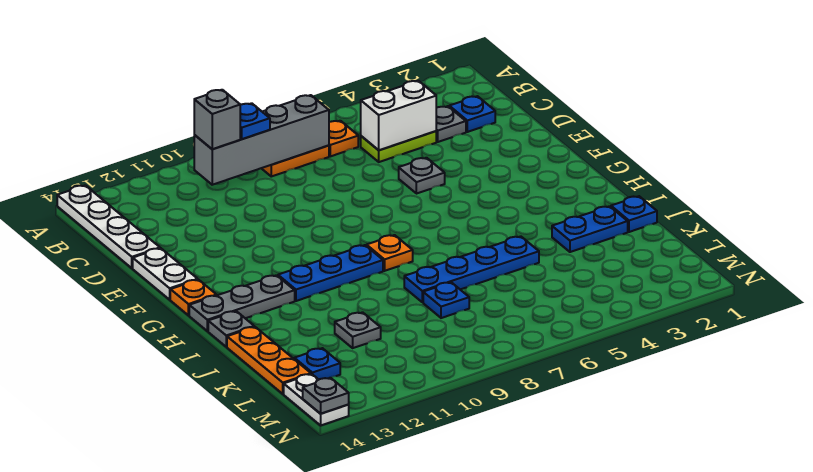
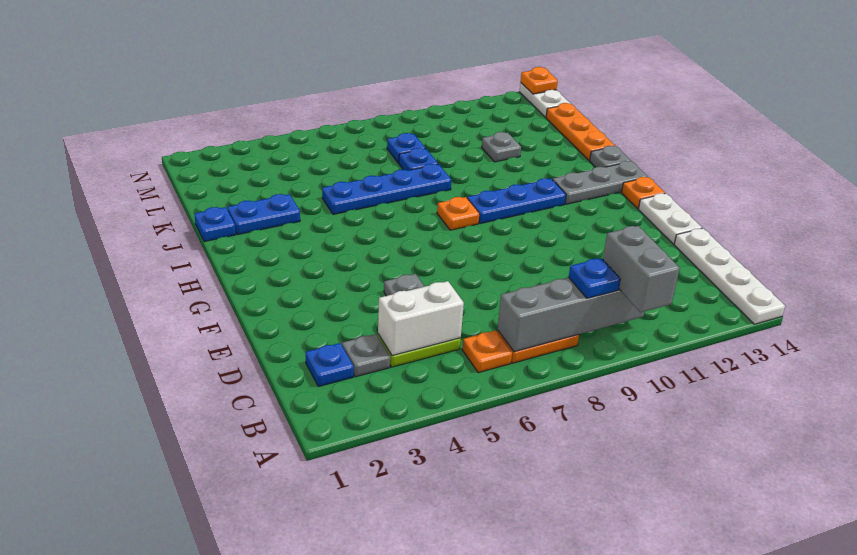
grey 1x1 brick [194,90,240,149] -> grey 1x2 brick [603,226,680,313]
blue 1x1 plate [294,348,340,379] -> blue 1x1 plate moved to [387,133,426,163]
grey 1x1 plate [303,378,349,414] -> orange 1x1 plate [521,67,558,94]

